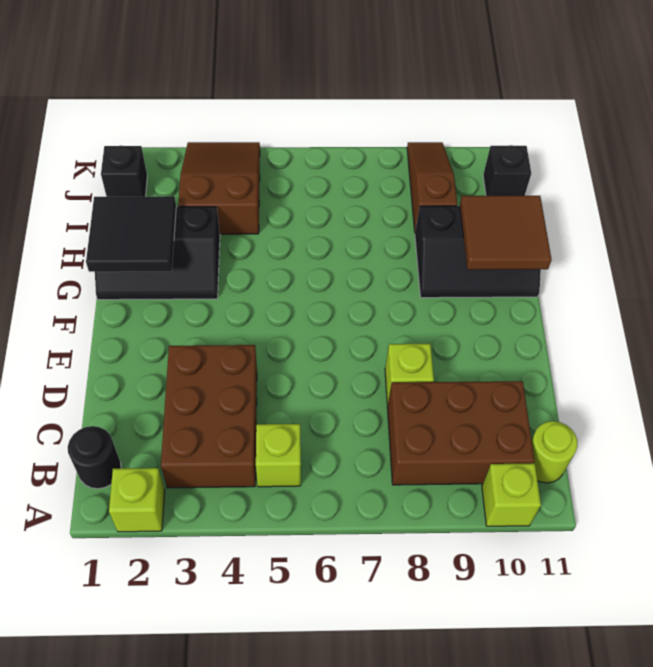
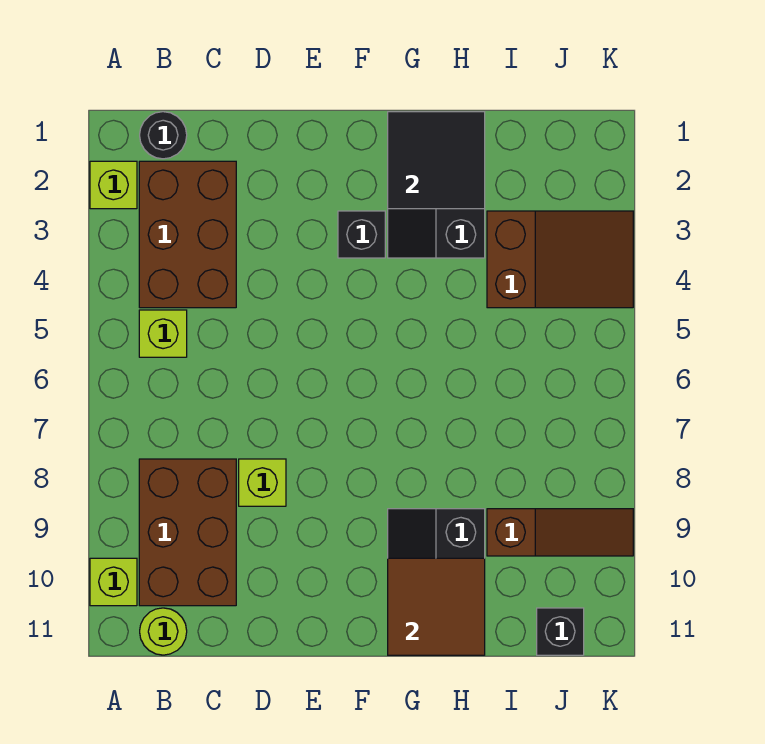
brown 2x3 brick [161,345,257,488] -> brown 2x3 brick turned to [139,161,236,308]
black 1x1 brick [101,146,147,197] -> black 1x1 brick moved to [338,211,385,258]

